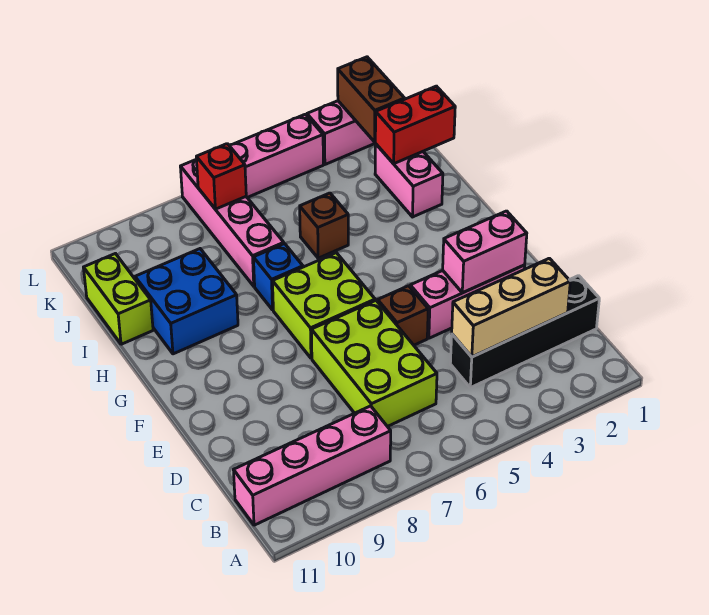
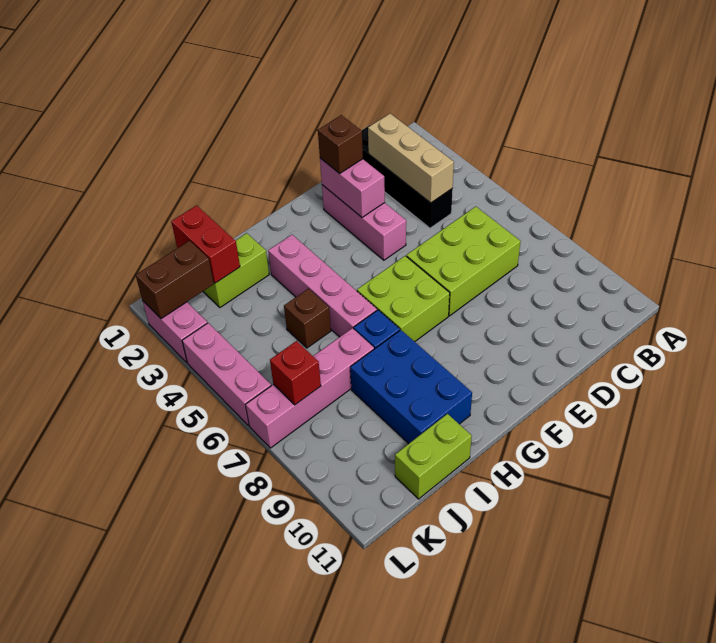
pink 1x4 brick [234,406,391,525] -> pink 1x4 brick moved to [268,235,377,337]
brown 1x1 brick [378,286,428,345] -> brown 1x1 brick moved to [318,115,363,174]
blue 2x2 brick [135,249,238,354] -> blue 2x3 brick [350,330,472,444]
pink 1x2 brick [375,144,443,217] -> lime 1x2 brick [203,233,269,307]

